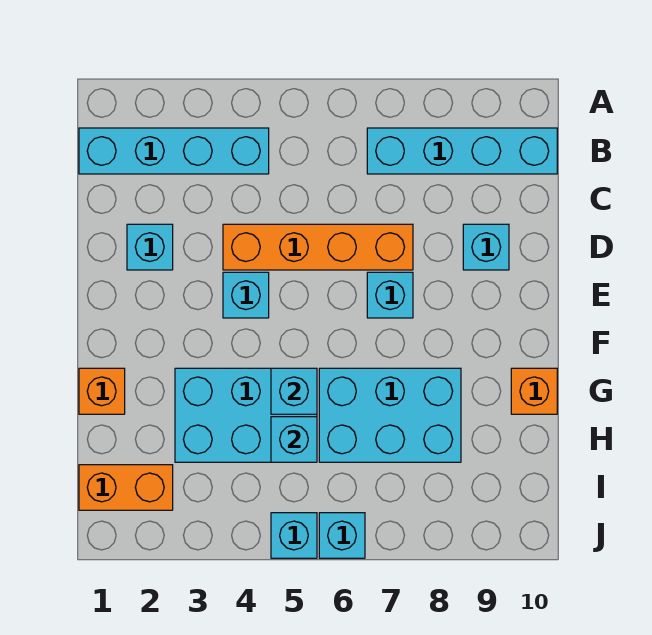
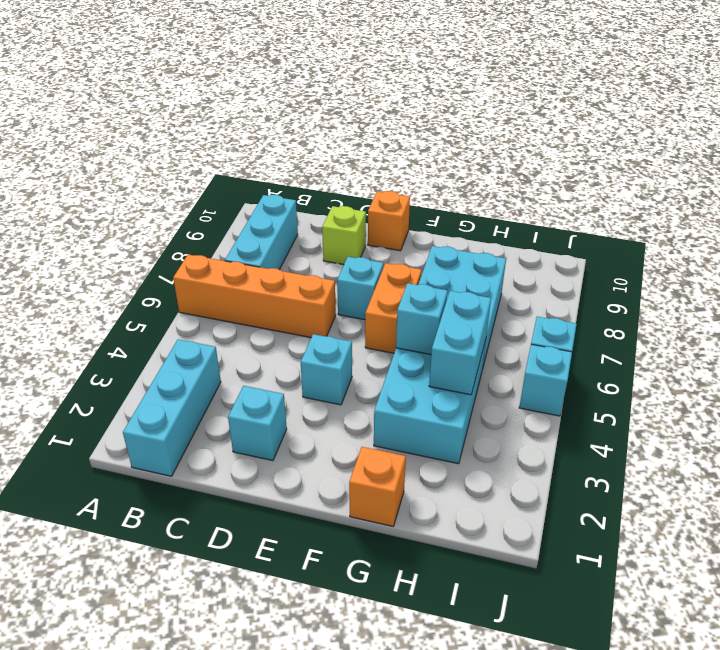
cyan 1x4 brick [79,128,269,174] -> cyan 1x3 brick [123,339,221,476]
cyan 1x4 brick [367,128,557,174] -> cyan 1x3 brick [225,195,298,270]
orange 1x4 brick [223,224,413,270] -> orange 1x4 brick turned to [173,255,336,337]
cyan 1x1 brick [463,224,509,270] -> lime 1x1 brick [322,206,366,265]
orange 1x1 brick [511,368,557,414] -> orange 1x1 brick moved to [368,191,410,251]
cyan 1x1 brick [271,417,317,462] -> cyan 1x2 brick [429,291,491,395]
orange 1x2 brick [79,465,173,510] -> orange 1x2 brick moved to [365,263,422,353]

